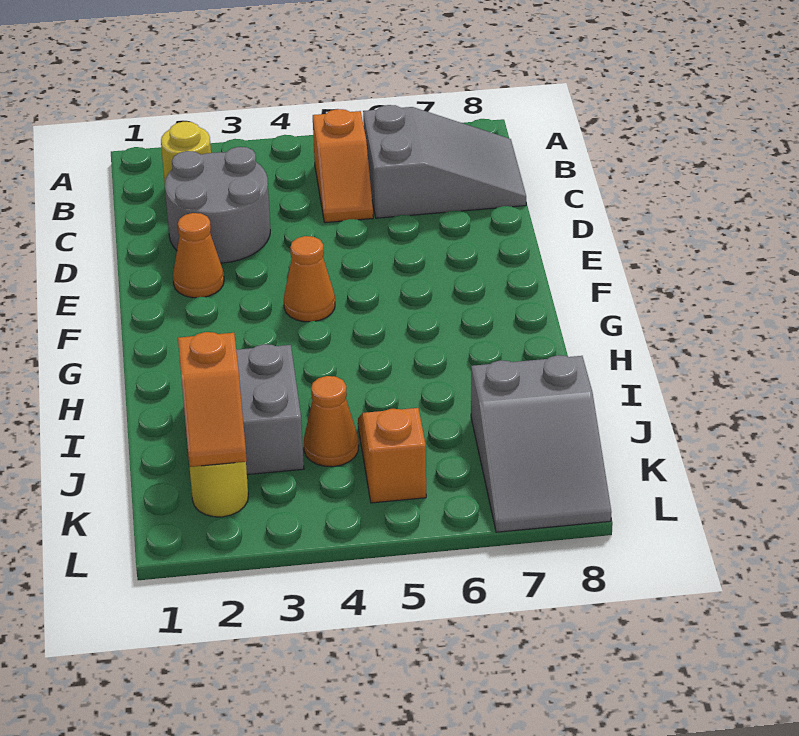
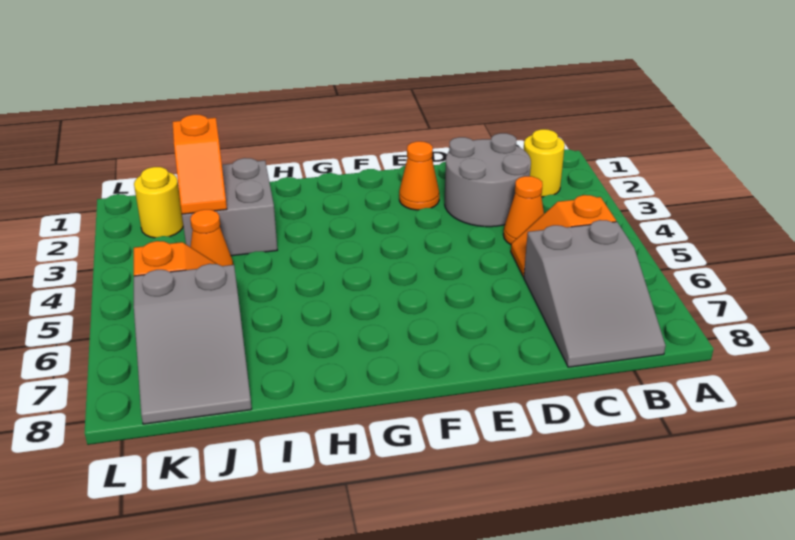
orange 1x1 cone [284,236,335,322] -> orange 1x1 cone moved to [503,176,544,245]
orange 1x2 slope [178,332,247,467] -> orange 1x2 slope turned to [172,115,227,214]
grey 2x3 slope [471,355,611,532] -> grey 2x3 slope turned to [134,264,252,424]

